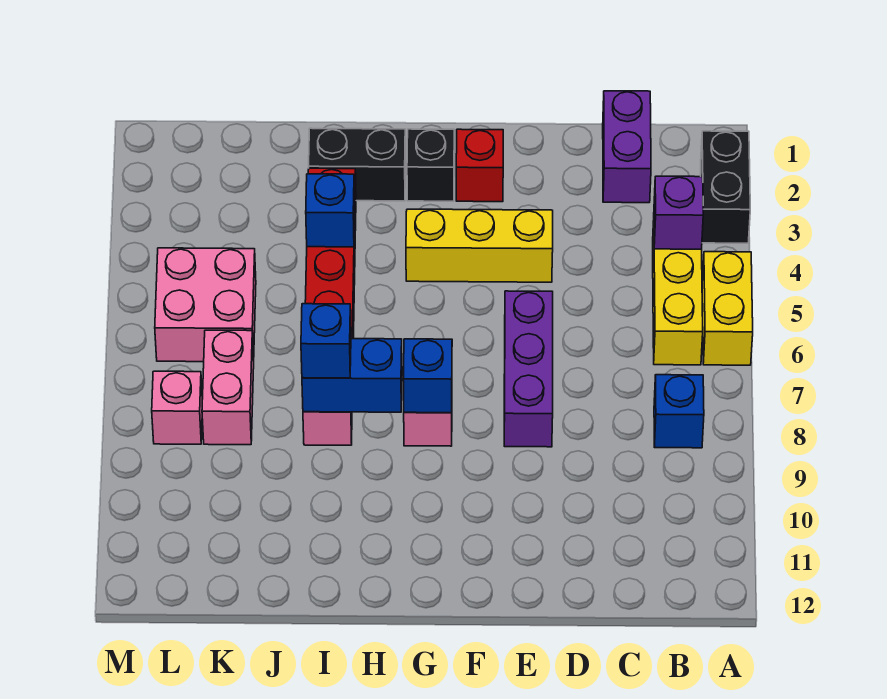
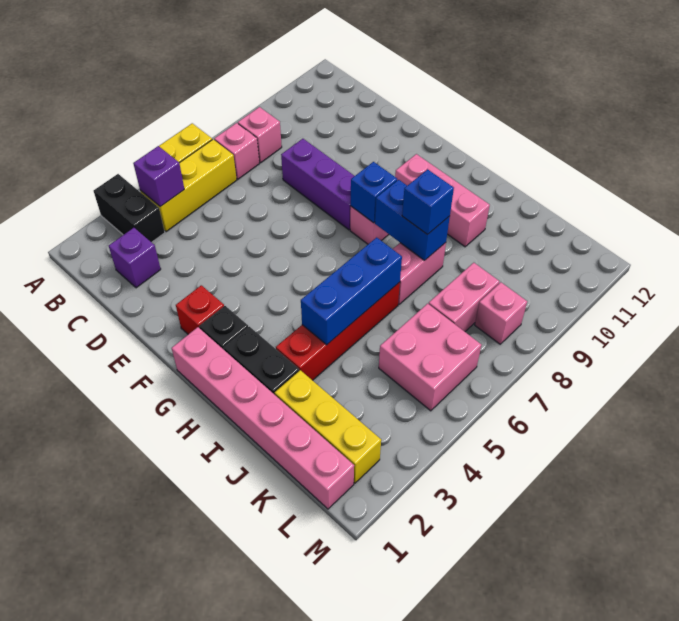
black 1x2 brick [701,131,750,243] -> black 1x2 brick turned to [94,174,165,242]
none -> pink 1x1 brick [214,123,259,179]
blue 1x1 brick [654,375,704,448] -> pink 1x1 brick [238,107,282,163]
purple 1x2 brick [603,91,651,203] -> purple 1x1 brick [109,228,161,288]
yellow 1x3 brick [406,209,553,282] -> yellow 1x3 brick moved to [275,370,381,483]
purple 1x3 brick [504,291,553,447] -> purple 1x3 brick turned to [281,139,354,230]
none -> pink 1x6 brick [172,327,354,509]
none -> pink 1x3 brick [395,154,490,247]
blue 1x1 brick [306,174,355,247] -> blue 1x3 brick [301,237,402,345]

